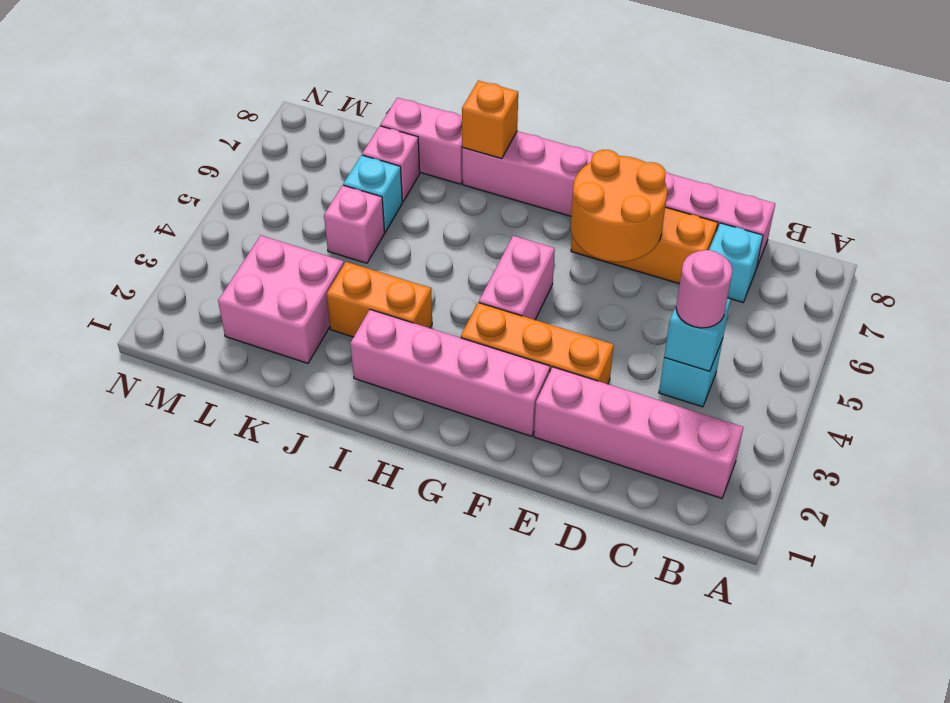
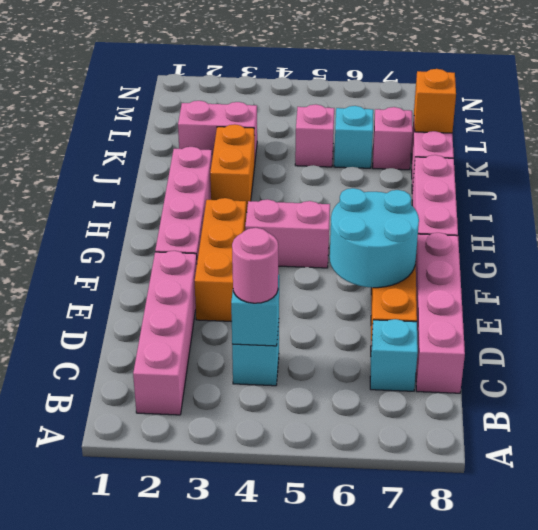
orange 2x2 round brick [571,150,667,262] -> cyan 2x2 round brick [330,188,419,288]
orange 1x1 brick [462,81,518,159] -> orange 1x1 brick moved to [414,69,456,133]
pink 2x2 brick [218,236,344,363] -> pink 1x2 brick [178,101,257,158]

